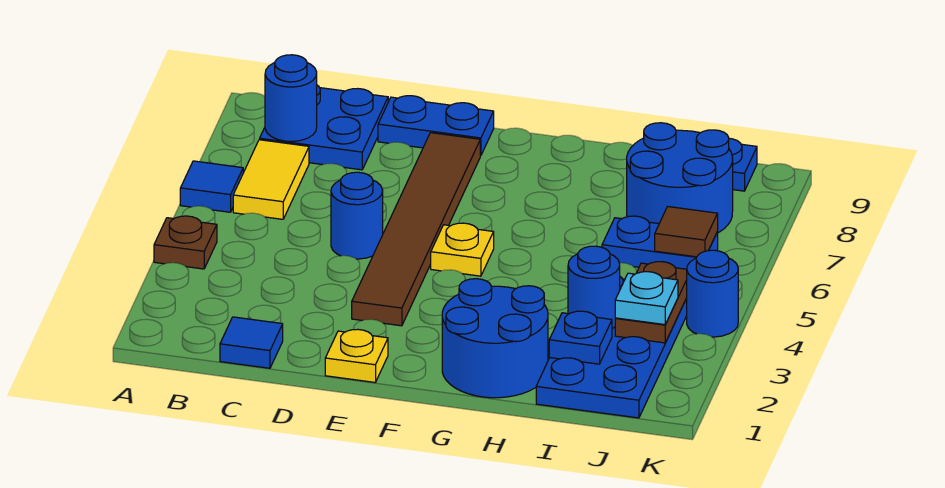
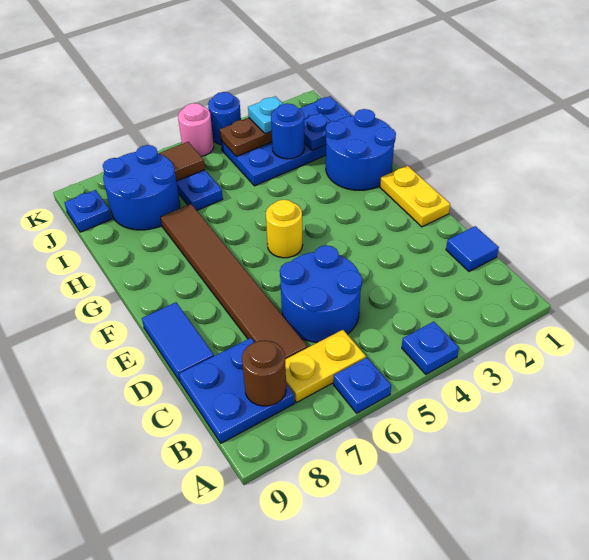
brown 1x1 plate [154,216,217,269] -> blue 1x1 plate [402,322,459,374]
blue 1x1 tile [180,161,243,212] -> blue 1x1 plate [333,358,391,413]
yellow 1x2 tile [233,140,309,219] -> yellow 1x2 plate [285,330,366,403]
blue 1x1 round brick [265,55,317,141] -> brown 1x1 round brick [242,340,286,406]
blue 1x1 round brick [331,172,383,259] -> blue 2x2 round brick [280,245,362,343]
blue 1x2 plate [378,96,494,156] -> blue 1x2 tile [142,302,214,381]
yellow 1x1 plate [325,329,388,382] -> yellow 1x2 plate [380,165,450,227]
brown 1x6 tile [352,133,480,326] -> brown 1x6 tile turned to [161,204,307,359]
yellow 1x1 plate [431,223,494,276] -> yellow 1x1 round brick [266,200,303,258]
none -> pink 1x1 round brick [178,103,214,156]

